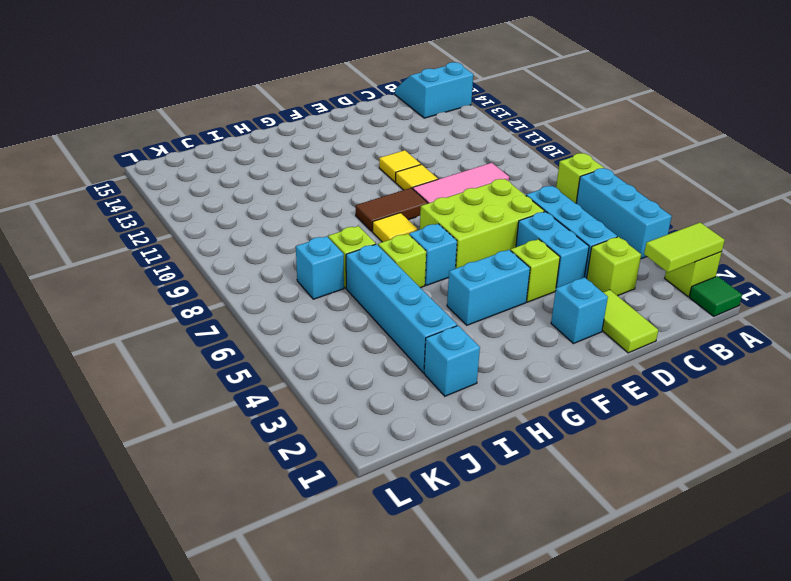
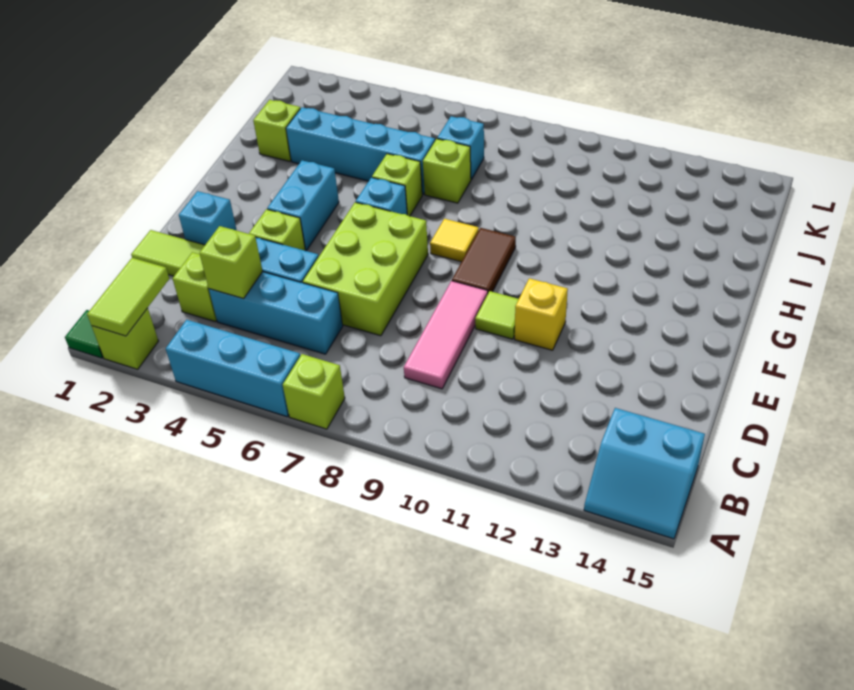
cyan 2x2 slope [395,62,473,118] -> cyan 2x2 slope turned to [584,408,705,539]
none -> lime 1x1 brick [199,226,263,299]
yellow 1x1 tile [395,165,438,190] -> lime 1x1 tile [475,291,519,339]
yellow 1x1 tile [379,150,421,182] -> yellow 1x1 brick [515,278,568,350]
cyan 1x1 brick [424,326,480,396] -> lime 1x1 brick [253,100,300,161]

